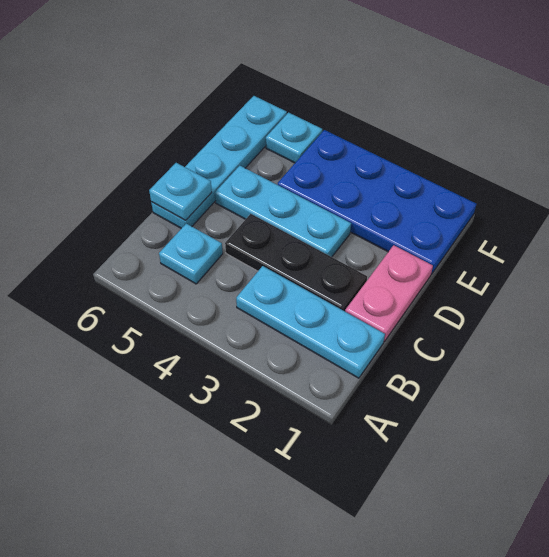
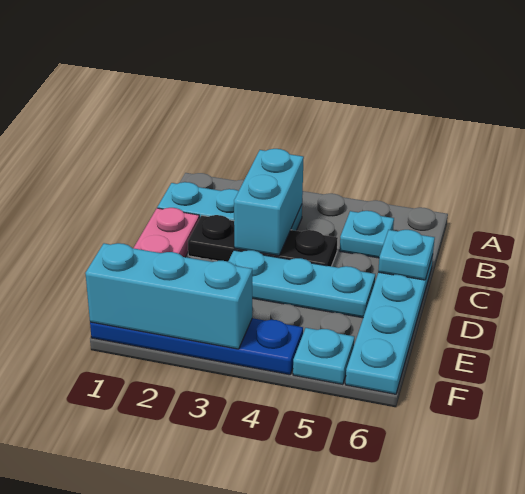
none -> cyan 1x2 brick [234,149,304,256]
blue 2x4 plate [278,130,476,274] -> blue 1x4 plate [90,318,303,375]
none -> cyan 1x3 brick [85,243,252,349]

